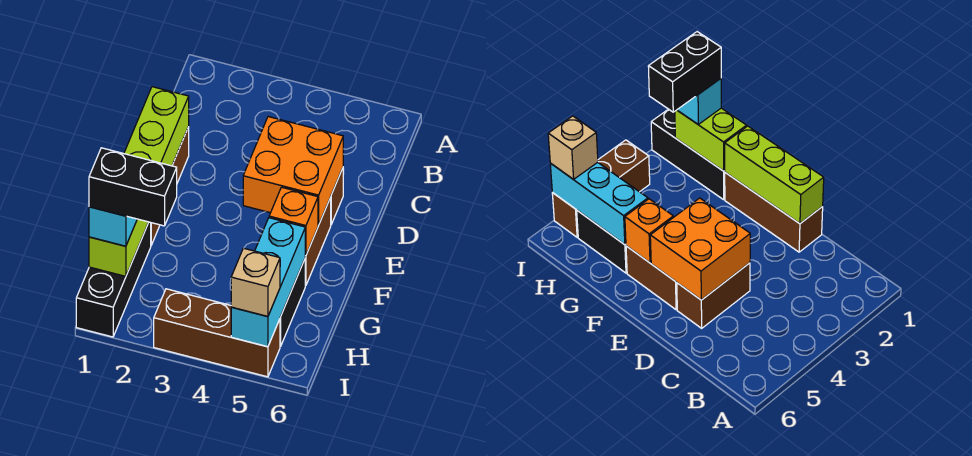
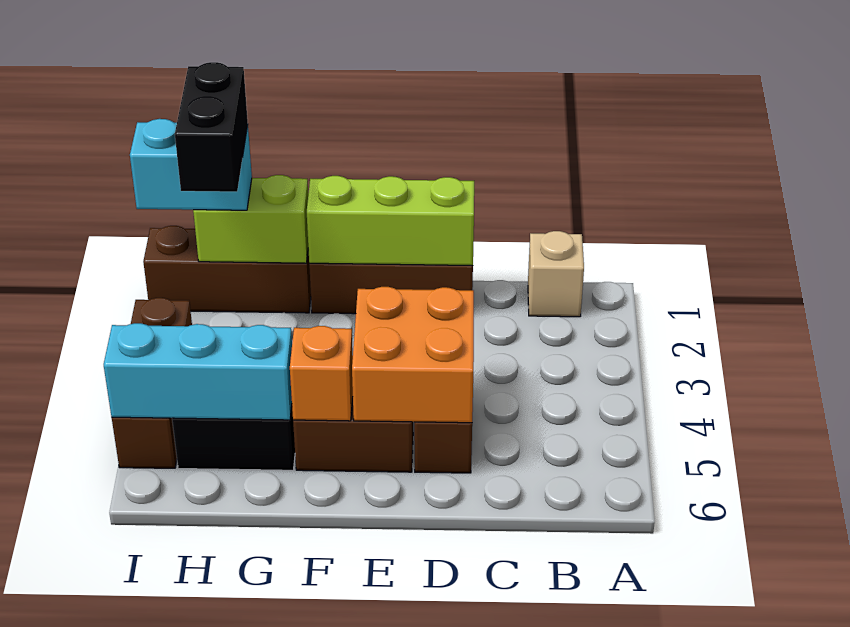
black 1x3 brick [76,222,151,337] -> brown 1x3 brick [143,226,311,313]
cyan 1x1 brick [89,207,137,246] -> cyan 1x2 brick [130,119,252,210]
tan 1x1 brick [231,248,280,316] -> tan 1x1 brick moved to [528,231,584,317]

